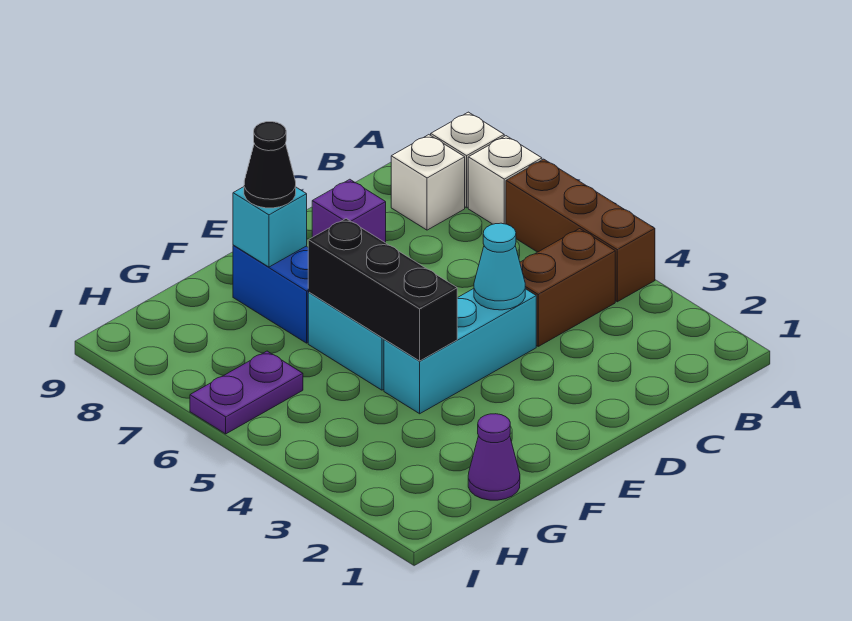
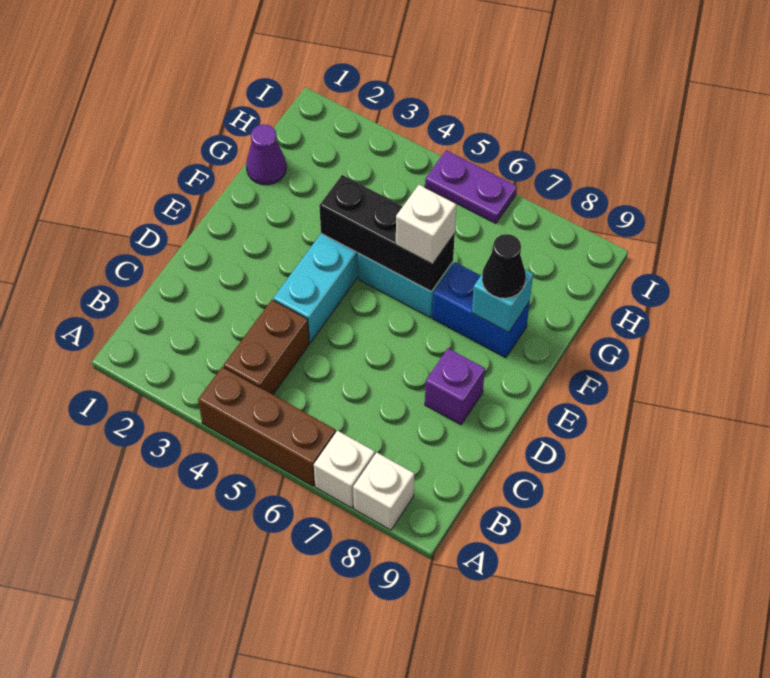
white 1x1 brick [391,135,465,230] -> white 1x1 brick moved to [396,185,456,264]
cyan 1x1 cone [474,223,525,310] -> none
purple 1x2 plate [190,351,303,434] -> purple 1x2 plate turned to [425,150,517,224]

